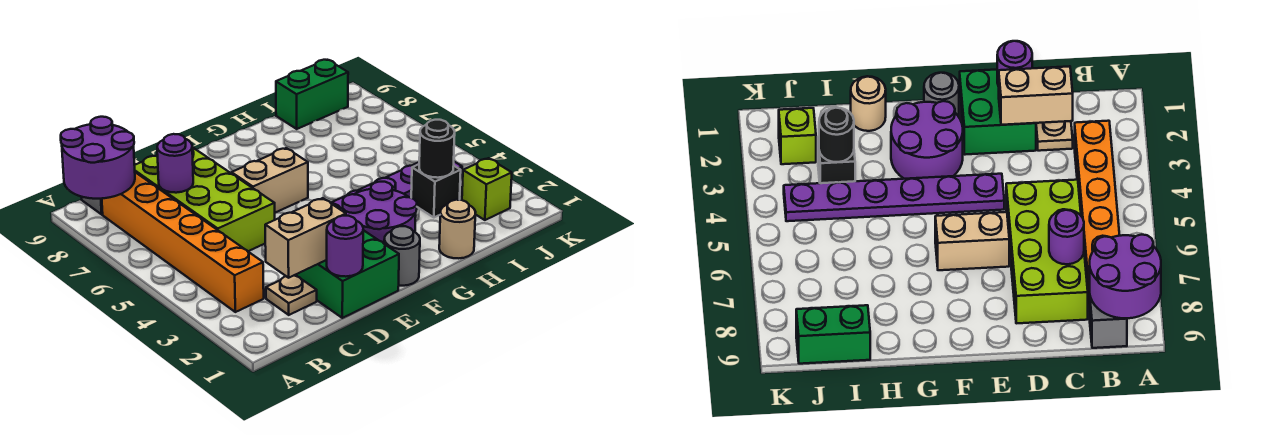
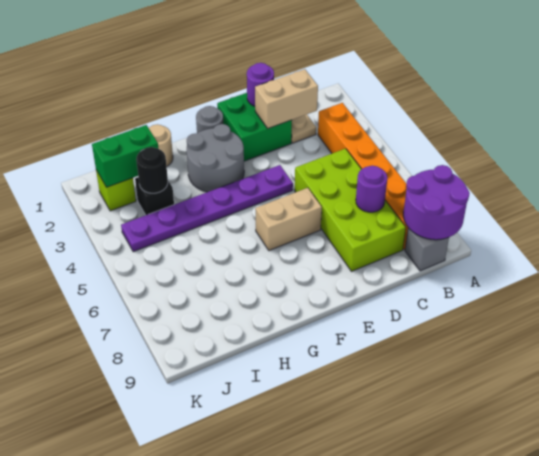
purple 2x2 round brick [343,182,417,243] -> grey 2x2 round brick [187,124,244,192]
green 1x2 brick [276,60,348,129] -> green 1x2 brick moved to [92,125,158,187]

